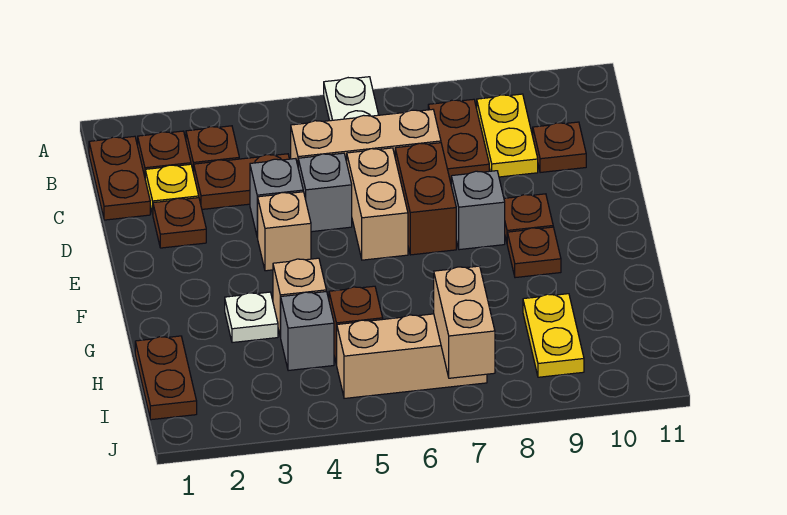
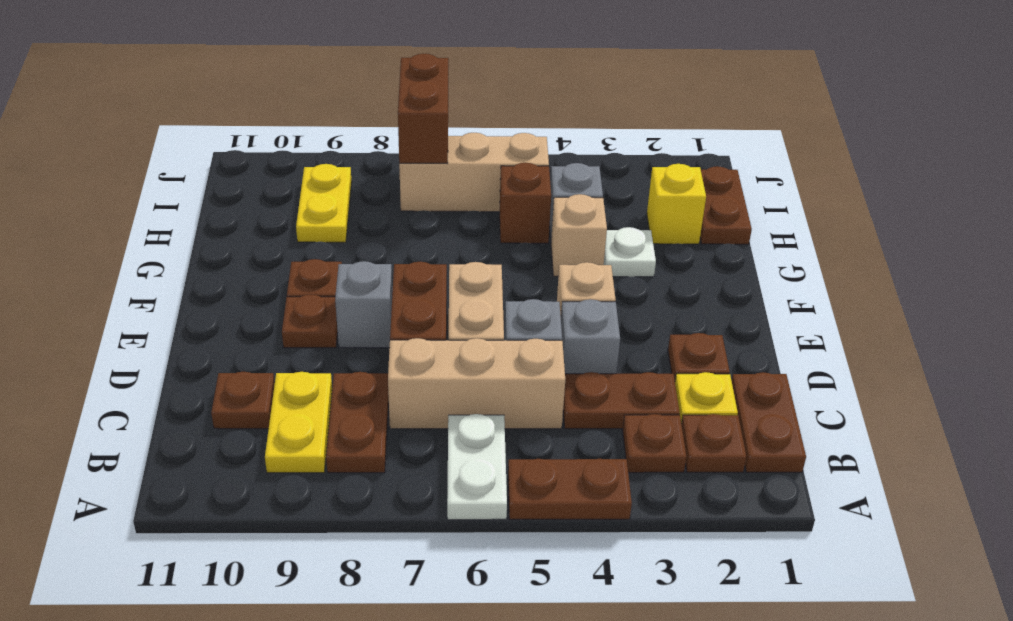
none -> brown 1x2 plate [508,459,632,519]
none -> yellow 1x1 brick [647,164,706,244]
tan 1x2 brick [434,266,495,378] -> brown 1x2 brick [398,54,448,163]

